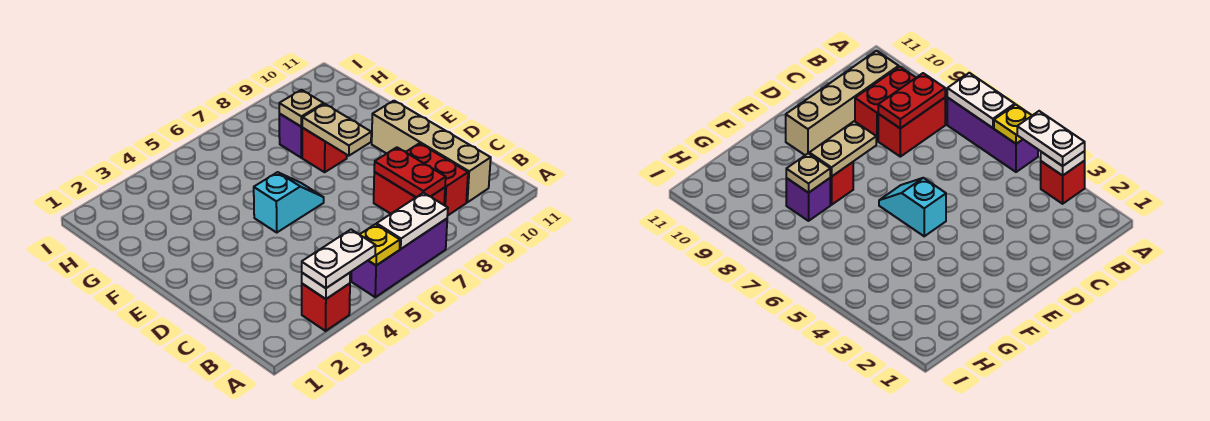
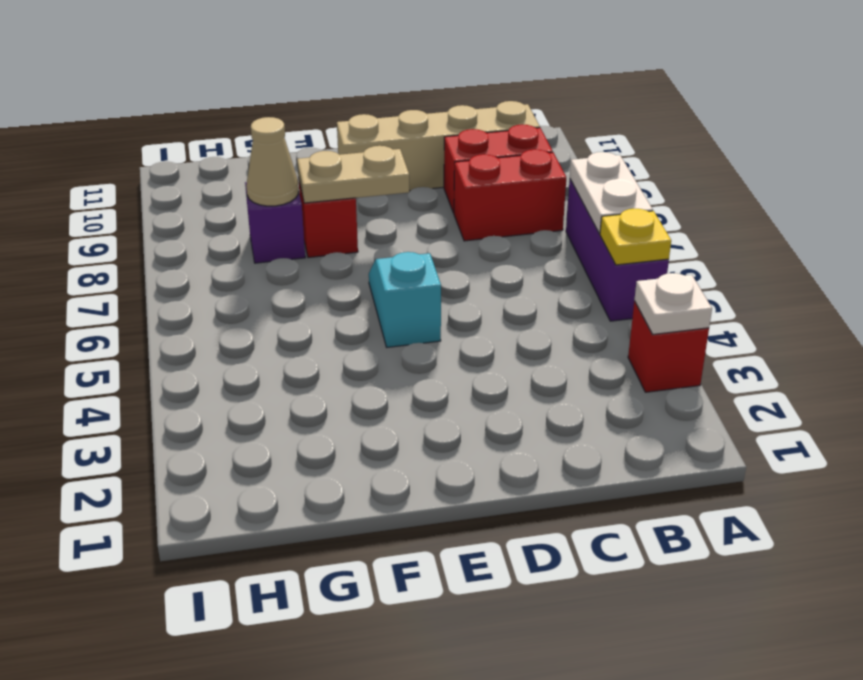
white 1x2 plate [302,230,376,288] -> none
red 1x2 plate [374,147,446,197] -> none
tan 1x1 plate [279,90,324,127] -> tan 1x1 cone [246,117,299,206]

